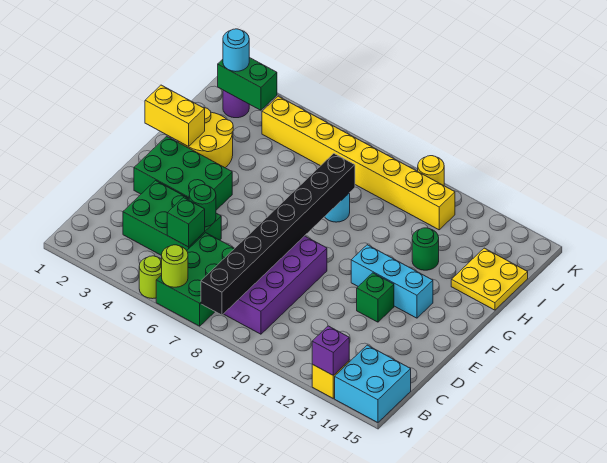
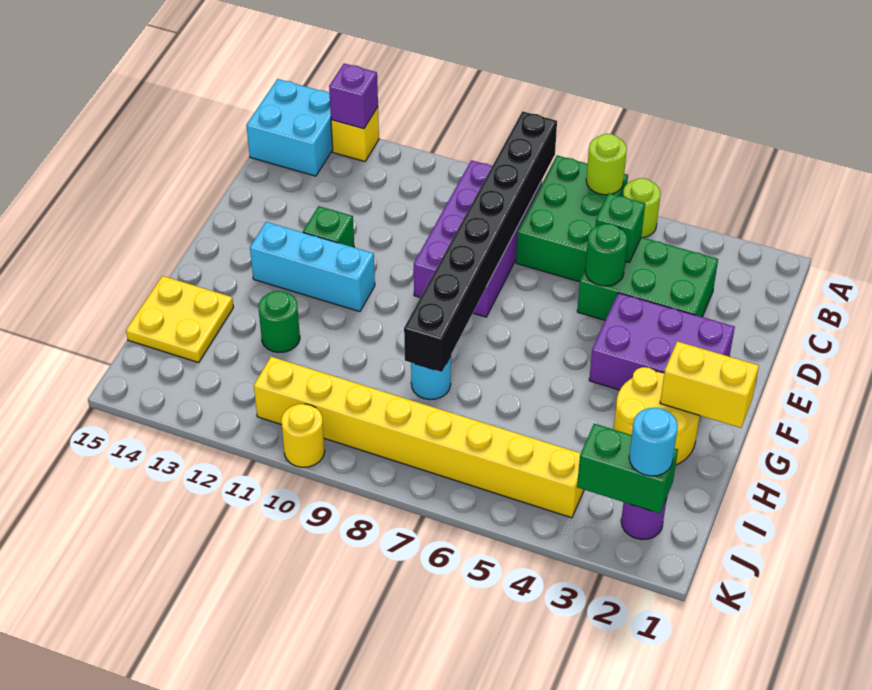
green 2x3 brick [134,136,232,210] -> purple 2x3 brick [589,293,735,390]

